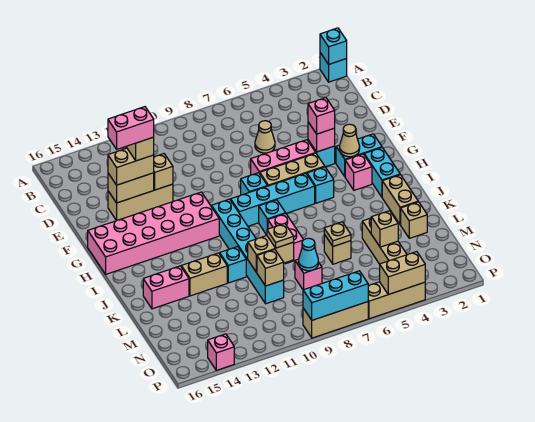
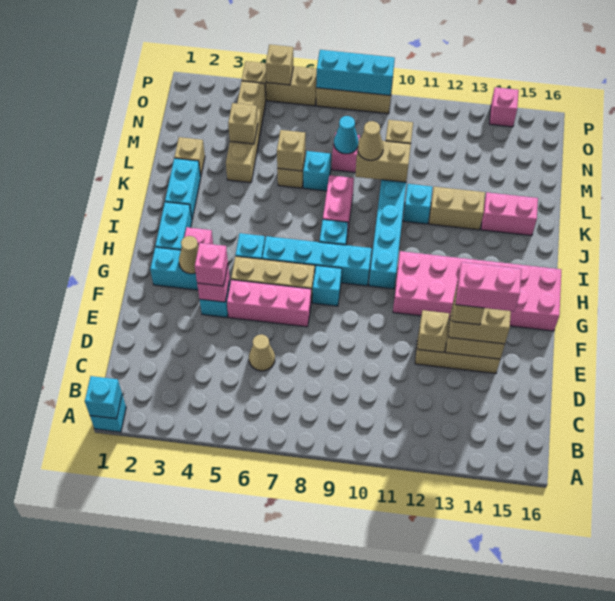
tan 1x2 brick [382,175,418,225] -> cyan 1x2 brick [165,158,201,219]
tan 1x1 plate [324,222,351,246] -> tan 1x1 brick [277,130,305,171]
none -> cyan 1x1 brick [303,151,331,191]
tan 1x1 plate [267,224,294,248] -> tan 1x1 cone [358,121,383,160]
tan 1x2 brick [380,252,425,295] -> tan 1x1 brick [266,45,293,85]

